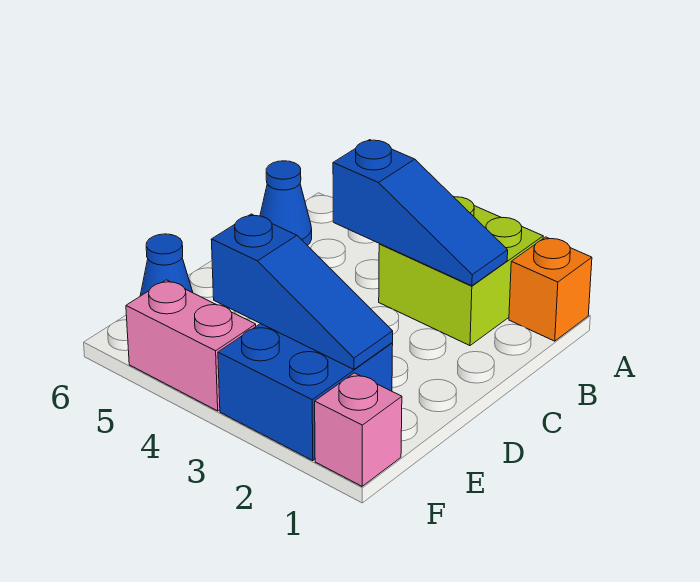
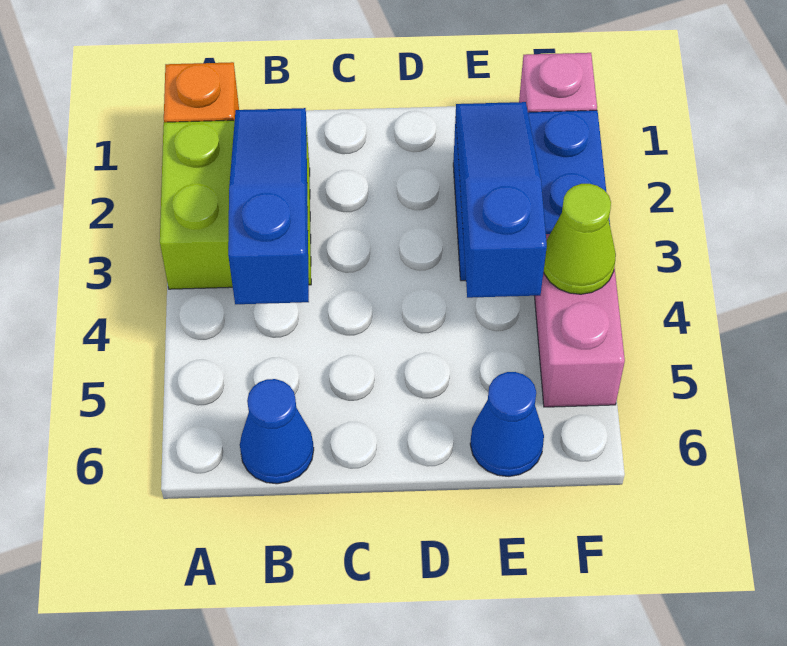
none -> lime 1x1 cone [544,184,616,294]

